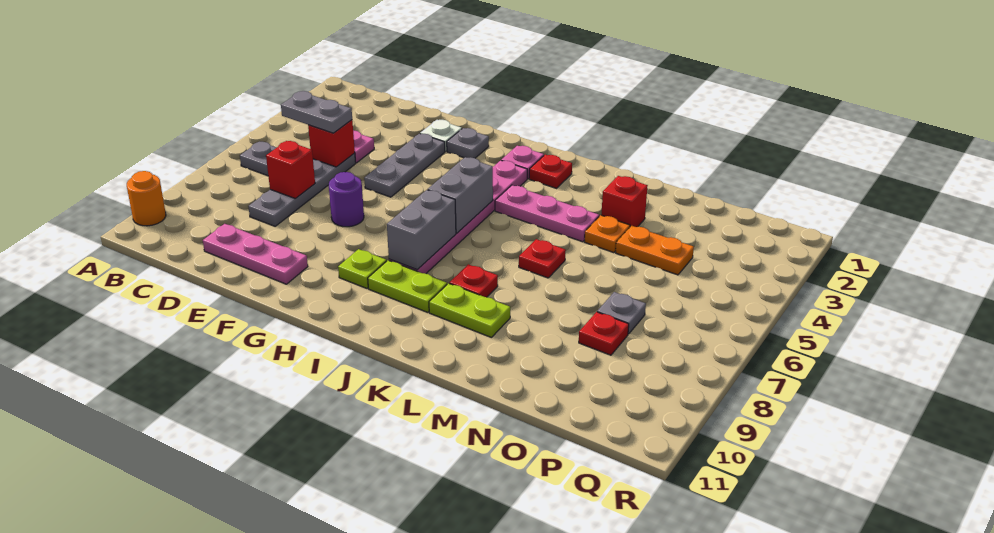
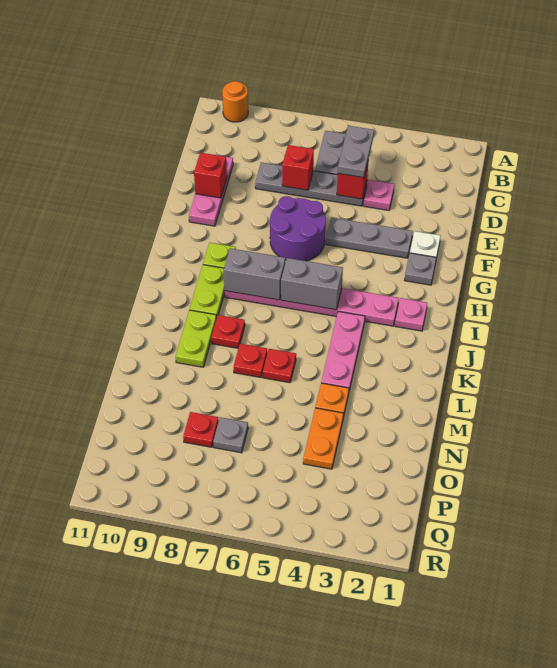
purple 1x1 round brick [329,172,364,227] -> purple 2x2 round brick [270,196,326,261]
red 1x1 plate [529,155,572,188] -> red 1x1 plate moved to [234,344,267,378]
red 1x1 brick [601,176,648,227] -> red 1x1 brick moved to [194,153,227,198]

